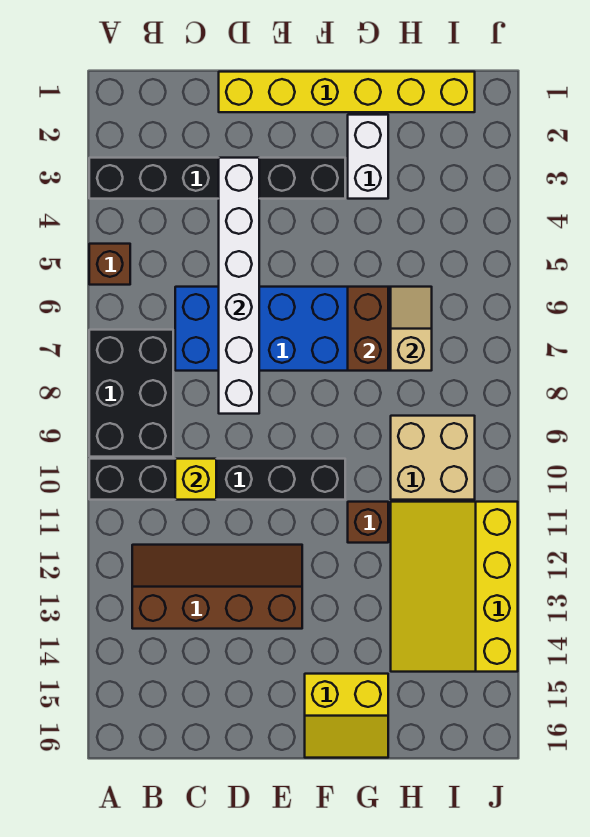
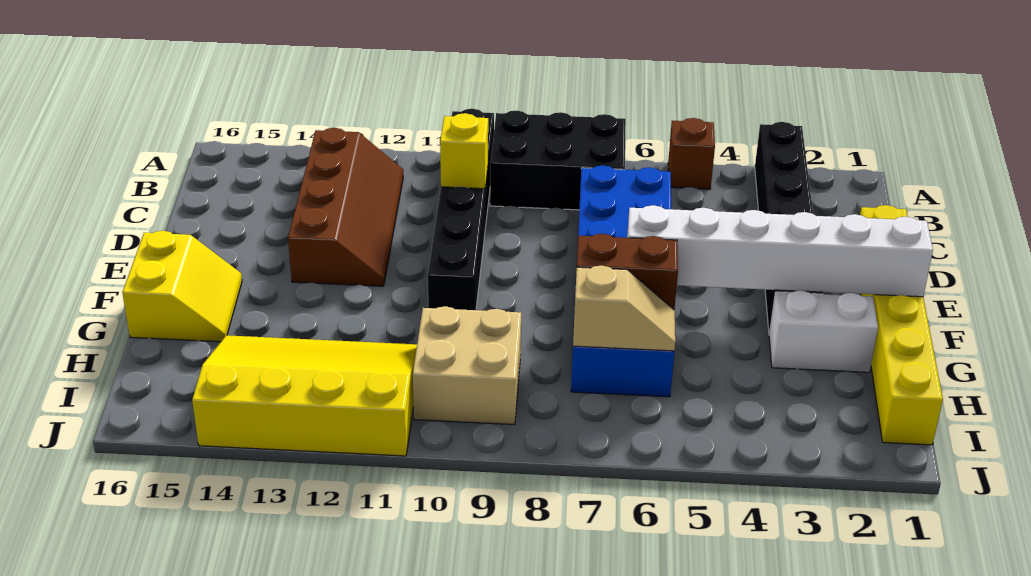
white 1x6 brick [219,158,259,414] -> white 1x6 brick moved to [627,205,933,297]
yellow 2x2 slope [305,674,388,758] -> yellow 2x2 slope turned to [122,231,242,342]
brown 1x1 brick [348,502,388,543] -> none

